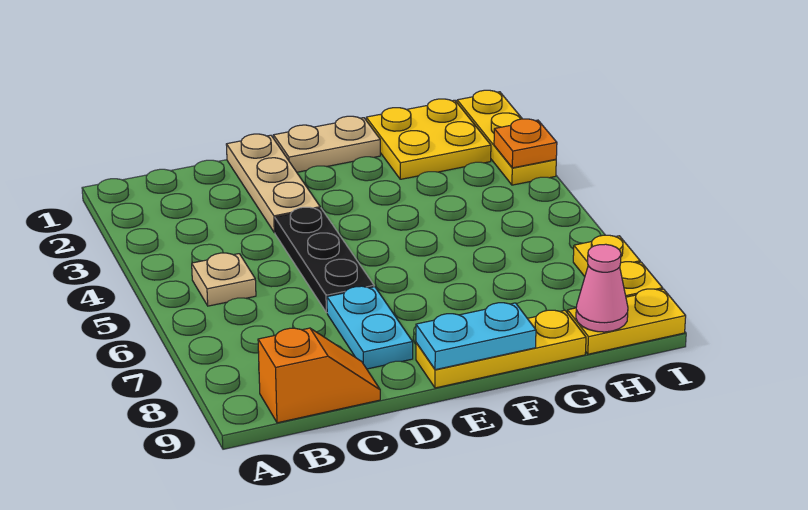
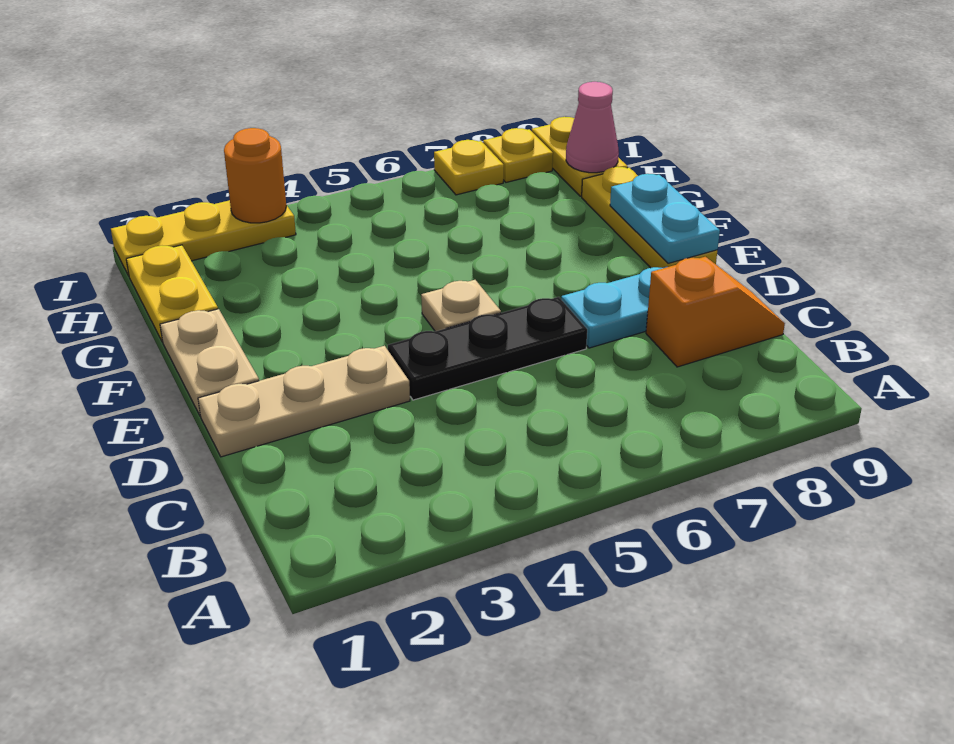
tan 1x1 plate [192,253,256,306] -> tan 1x1 plate moved to [421,280,501,331]
orange 1x2 slope [258,328,380,423] -> orange 1x2 slope turned to [646,257,785,367]
yellow 2x2 plate [366,99,491,179] -> yellow 1x2 plate [126,245,218,342]
orange 1x1 plate [494,119,557,168] -> orange 1x1 round brick [224,128,286,223]

